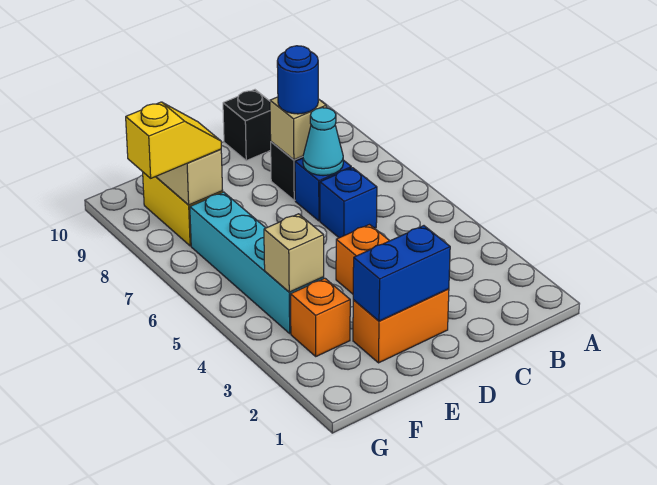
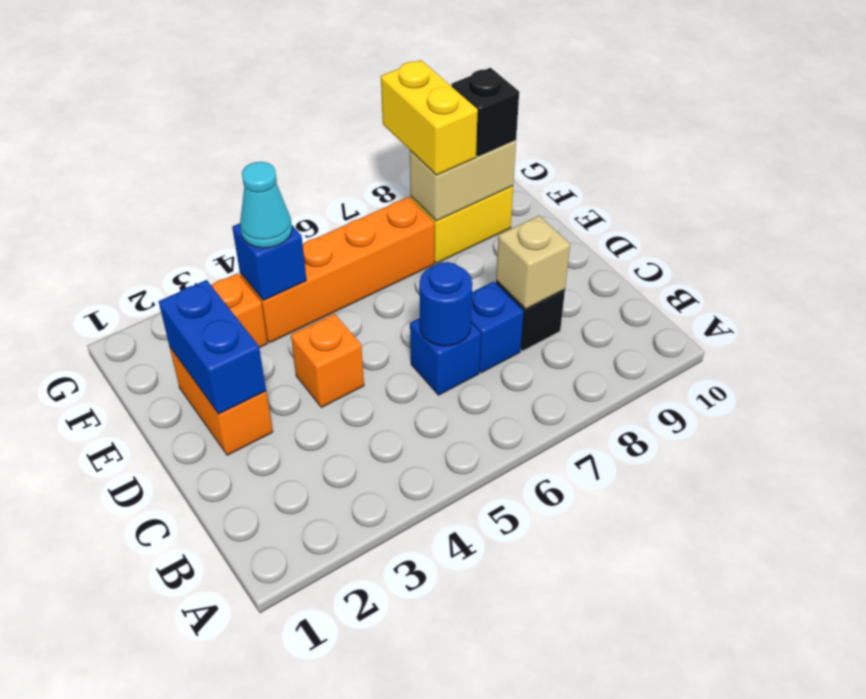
cyan 1x1 cone [303,108,343,176] -> cyan 1x1 cone moved to [240,162,292,248]
blue 1x1 round brick [277,46,318,114] -> blue 1x1 round brick moved to [419,262,472,346]
black 1x1 brick [223,90,271,161] -> black 1x1 brick moved to [451,68,519,157]
cyan 1x4 brick [190,192,324,333] -> orange 1x4 brick [240,197,434,342]
tan 1x1 brick [264,214,324,292] -> blue 1x1 brick [232,223,306,300]
yellow 1x2 slope [126,102,221,178] -> yellow 1x2 brick [381,60,478,175]

